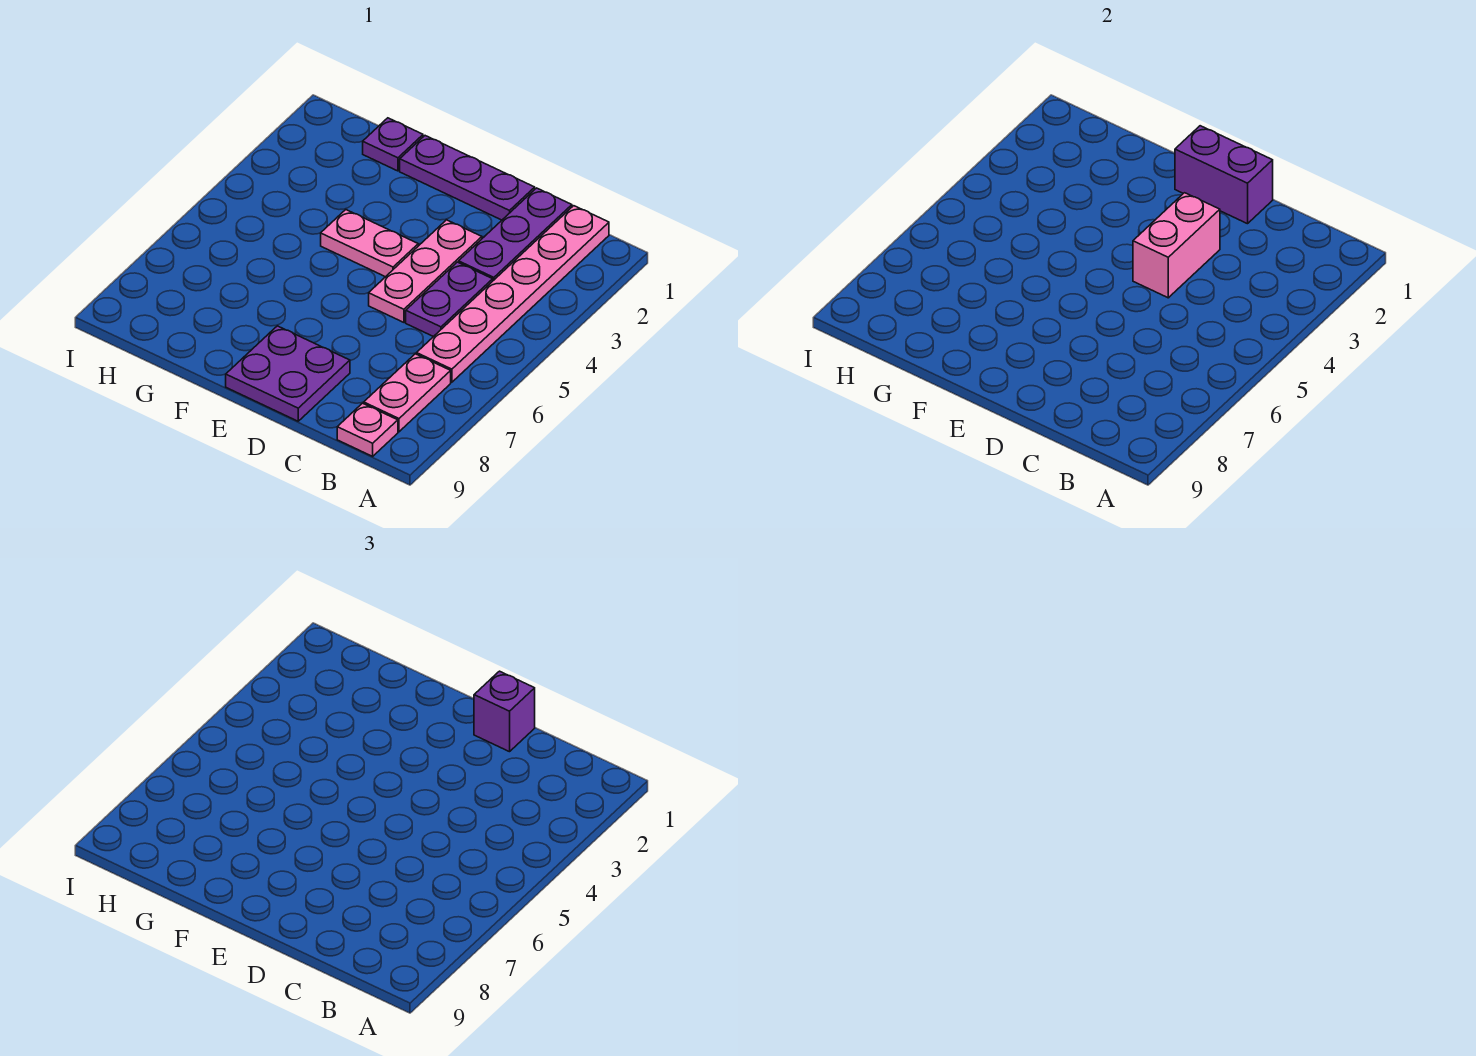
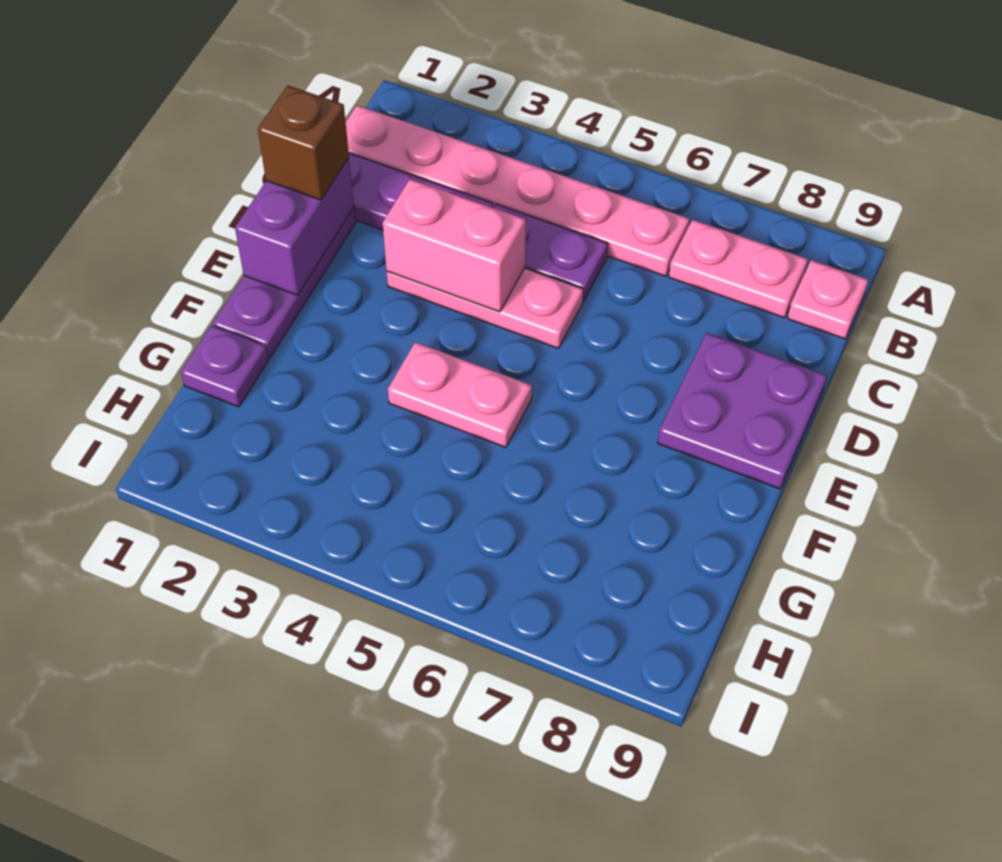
purple 1x1 brick [474,671,535,752] -> brown 1x1 brick [258,85,349,200]
pink 1x2 plate [321,210,418,277] -> pink 1x2 plate turned to [388,342,532,447]

